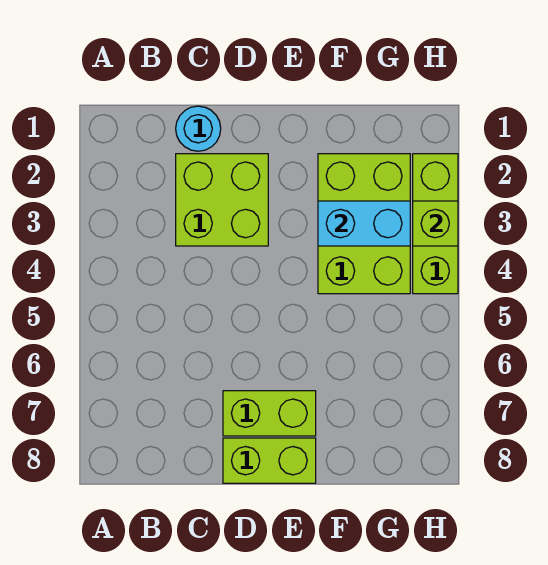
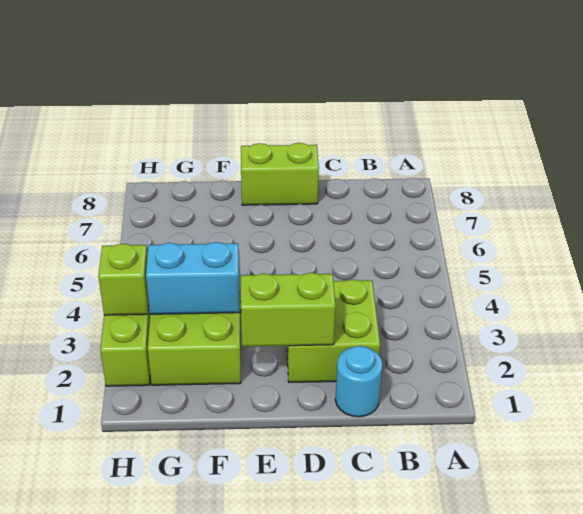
lime 1x2 brick [223,391,316,436] -> lime 1x2 brick moved to [241,273,336,347]

